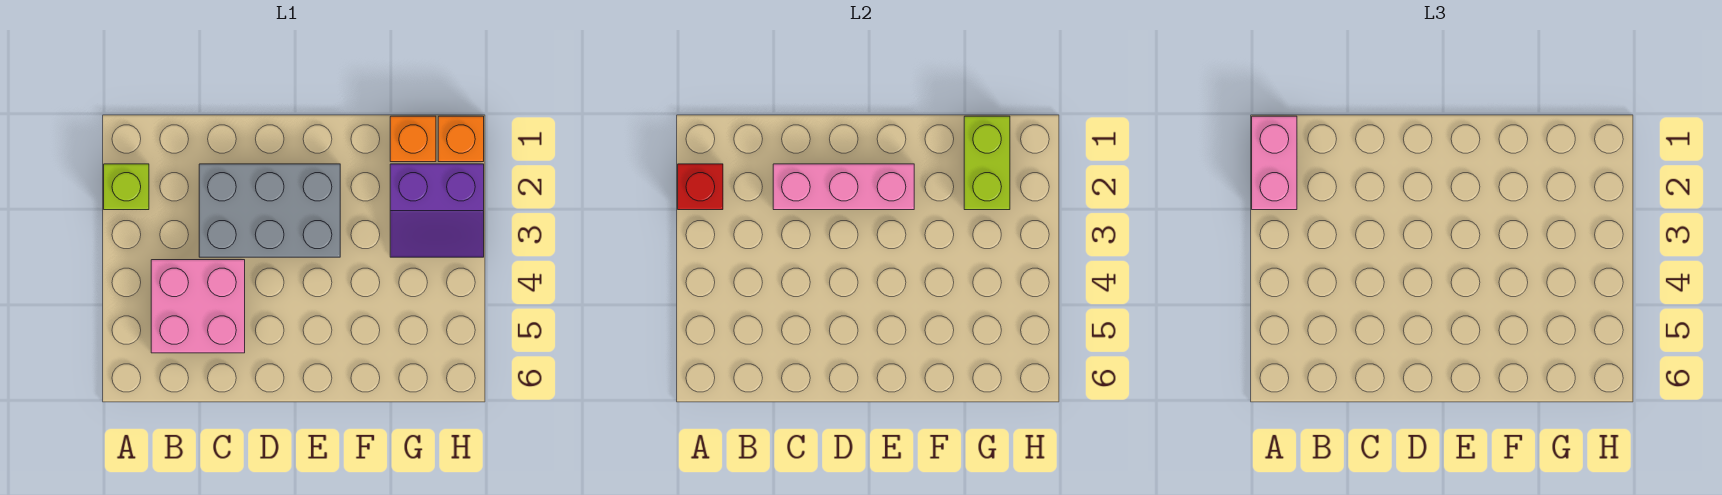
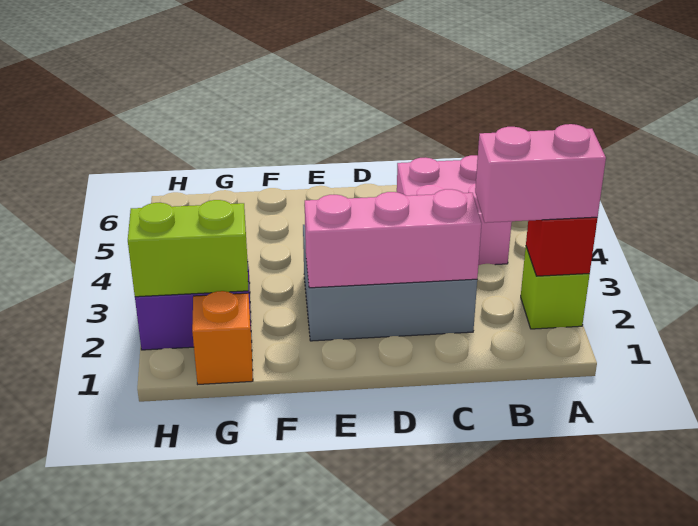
pink 1x2 brick [1252,116,1297,210] -> pink 1x2 brick turned to [475,124,606,223]
lime 1x2 brick [964,116,1010,210] -> lime 1x2 brick turned to [128,200,248,297]
orange 1x1 brick [438,116,484,162] -> none

